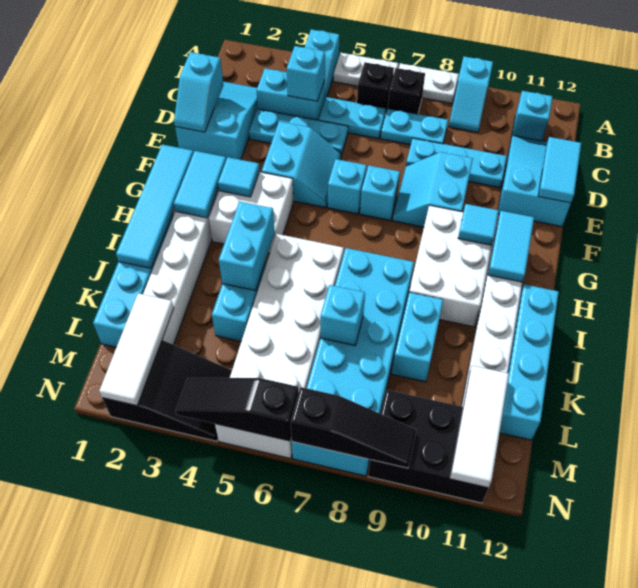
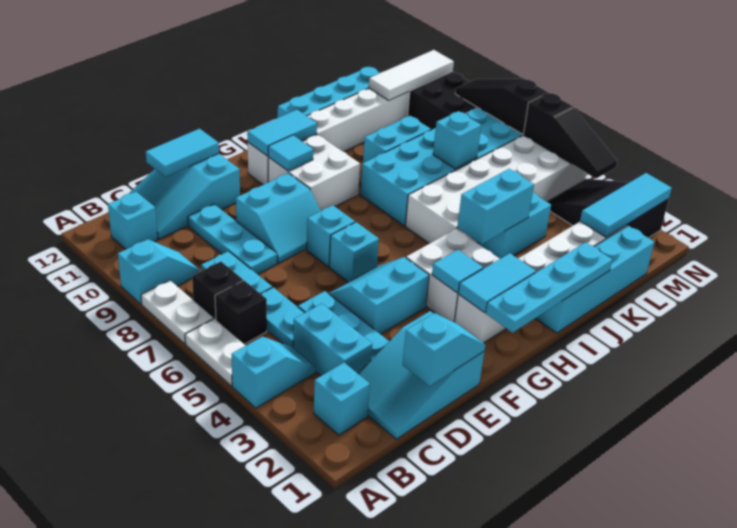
cyan 1x1 brick [287,46,325,101] -> cyan 1x1 brick moved to [314,363,370,435]
cyan 1x4 tile [116,144,193,268] -> cyan 1x4 plate [486,242,612,333]
white 2x3 brick [409,205,492,327] -> white 2x2 brick [268,135,360,211]
white 1x3 tile [99,293,174,406] -> cyan 1x3 tile [580,173,672,237]

